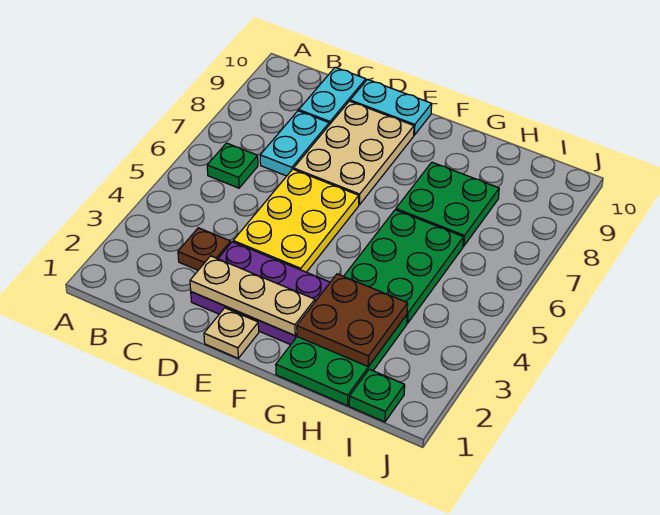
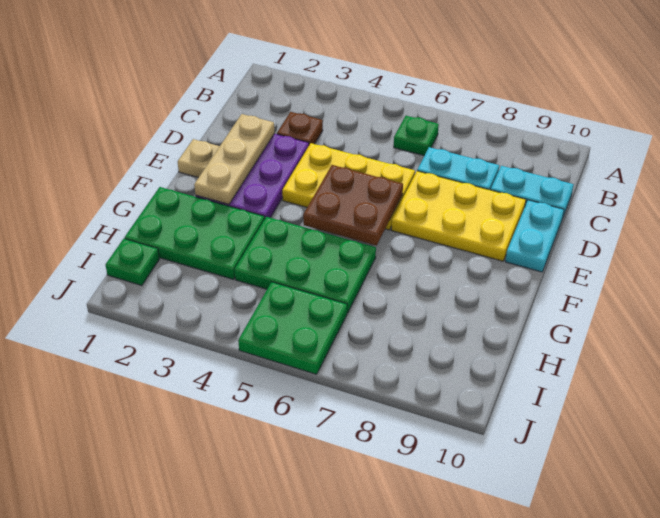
tan 2x3 plate [294,101,414,205] -> yellow 2x3 plate [391,171,526,261]
brown 2x2 plate [297,274,408,366] -> brown 2x2 plate moved to [303,165,403,246]
green 2x2 plate [396,162,499,246] -> green 2x2 plate moved to [238,282,347,374]

